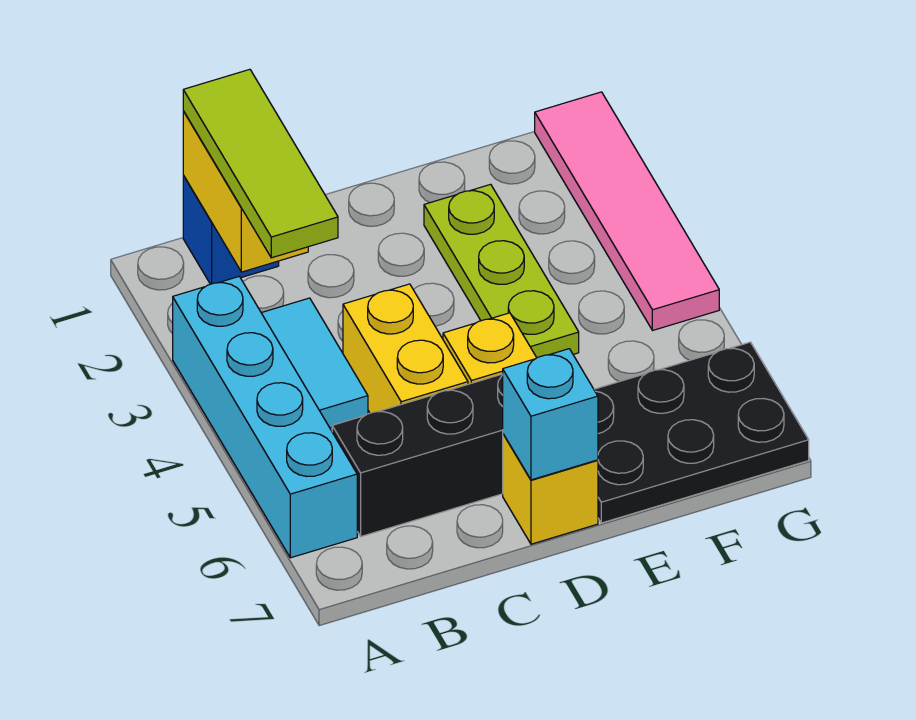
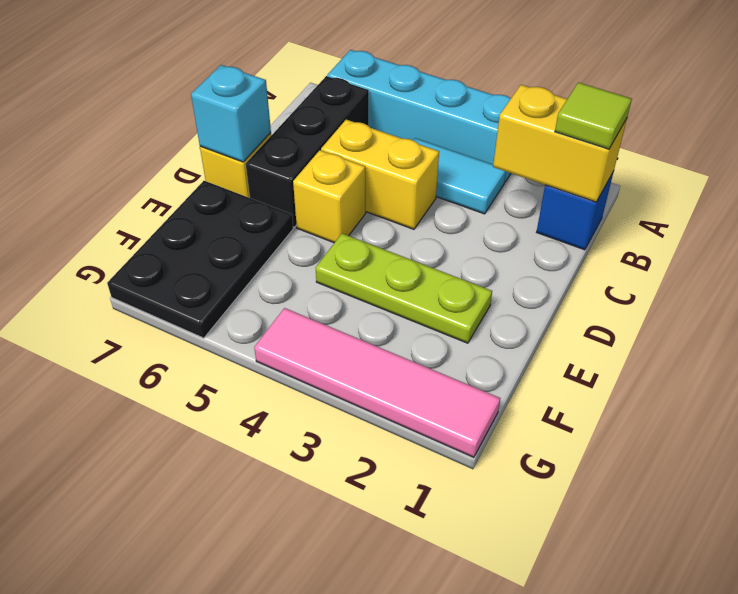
lime 1x3 tile [183,69,338,258] -> lime 1x1 tile [555,82,632,149]

